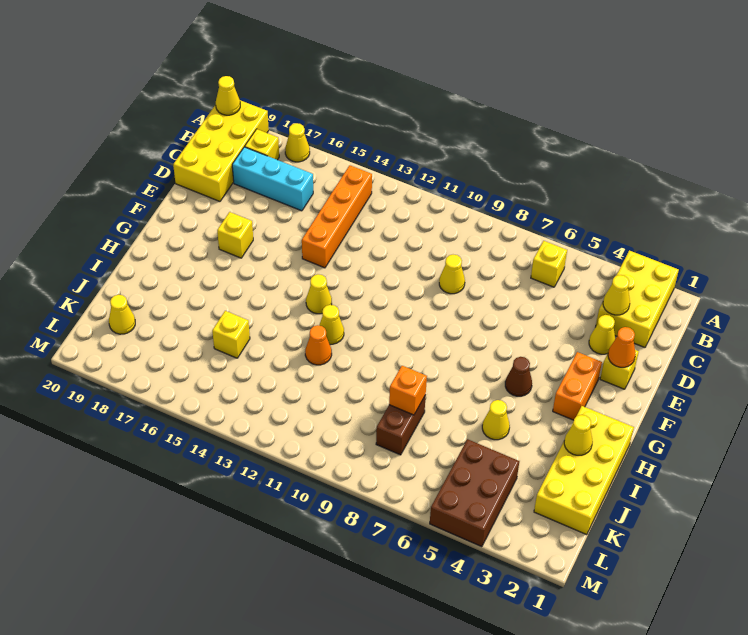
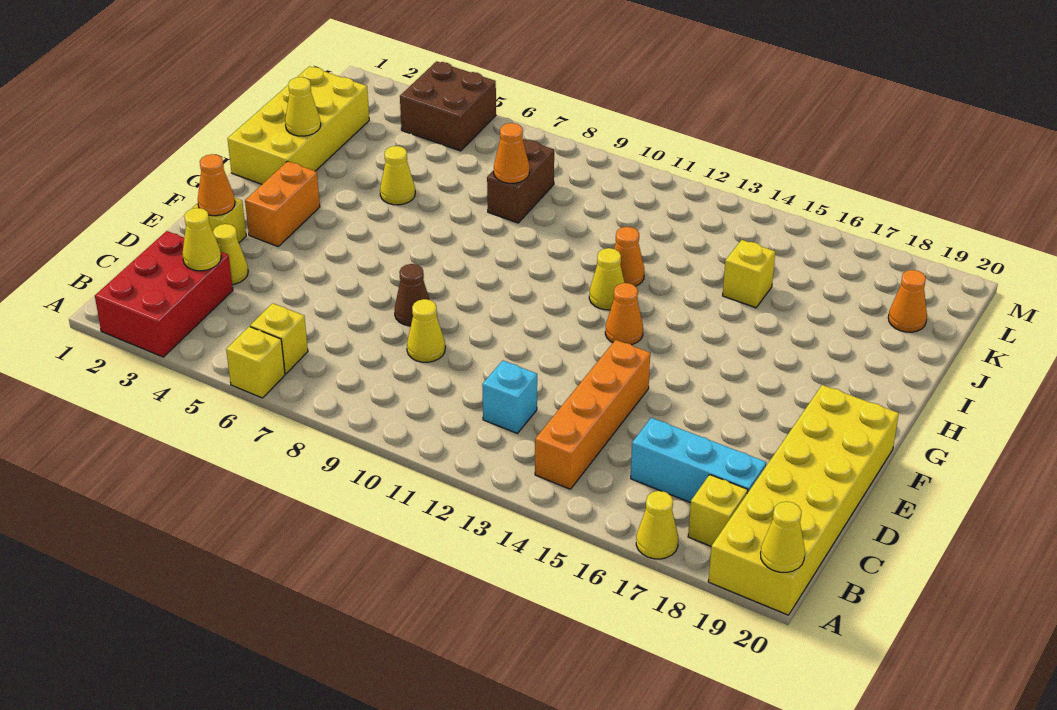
yellow 2x3 brick [596,250,679,347] -> red 2x3 brick [95,231,233,357]
yellow 2x4 brick [173,100,269,201] -> yellow 2x6 brick [708,385,899,615]
none -> cyan 1x1 brick [482,361,537,433]
yellow 1x1 brick [217,212,253,258] -> yellow 1x1 brick moved to [226,327,285,398]
brown 1x1 cone [505,357,532,396] -> brown 1x1 cone moved to [394,264,430,326]
yellow 1x1 cone [306,274,332,314] -> orange 1x1 cone [605,283,643,345]
orange 1x1 brick [389,366,427,415] -> orange 1x1 cone [494,123,529,183]
brown 2x3 brick [430,439,519,547] -> brown 2x2 brick [400,61,496,151]
yellow 1x1 cone [109,295,135,334] -> orange 1x1 cone [888,270,927,332]

